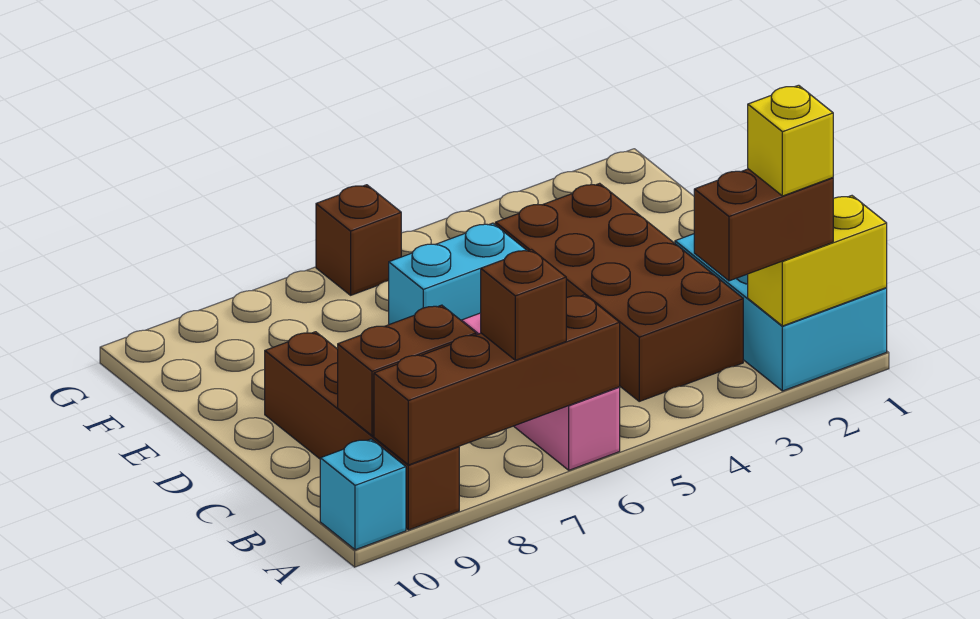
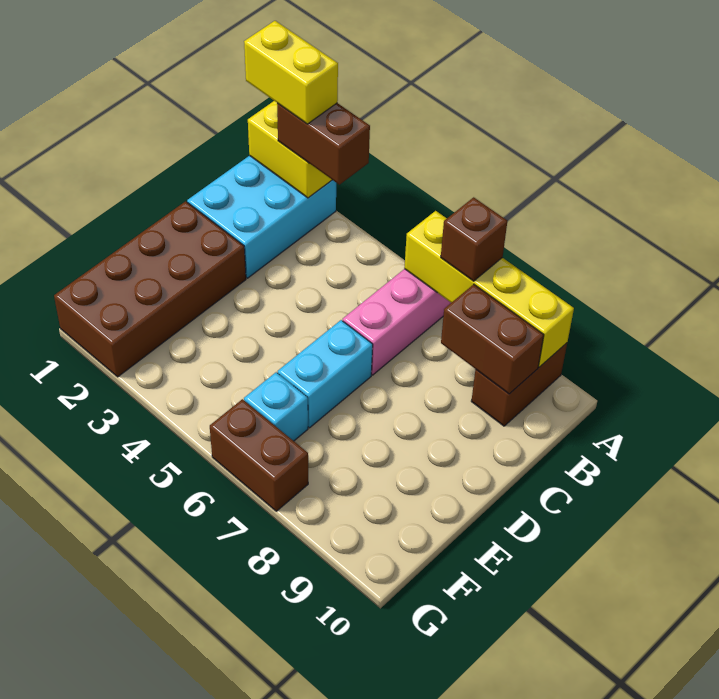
yellow 1x1 brick [748,85,833,196] -> yellow 1x2 brick [244,21,338,124]
brown 1x4 brick [374,295,620,465] -> yellow 1x4 brick [404,211,574,367]
brown 1x4 brick [265,332,459,530] -> brown 1x2 brick [471,343,567,426]
cyan 1x1 brick [320,439,406,550] -> cyan 1x1 brick moved to [244,372,308,441]
brown 2x4 brick [495,183,743,401] -> brown 2x4 brick moved to [54,201,246,377]
cyan 1x2 brick [389,223,527,325] -> cyan 1x2 brick turned to [278,320,373,428]
brown 1x1 brick [316,185,401,295] -> brown 1x2 brick [210,399,308,511]

